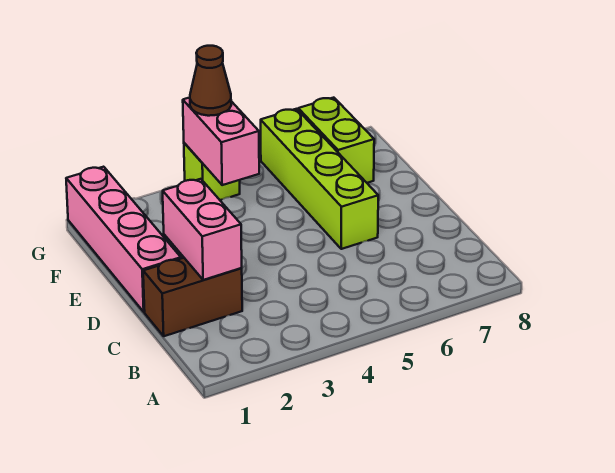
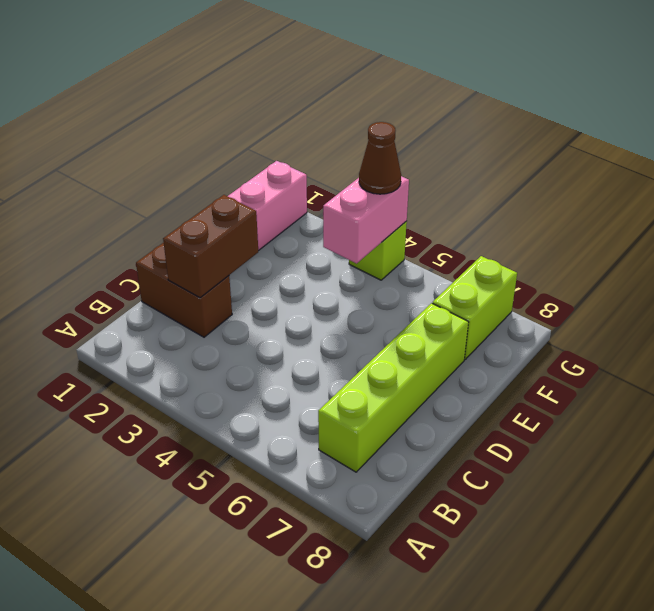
pink 1x2 brick [163,179,242,280] -> brown 1x2 brick [163,195,258,298]
lime 1x4 brick [261,109,378,249] -> lime 1x4 brick moved to [318,303,469,472]

